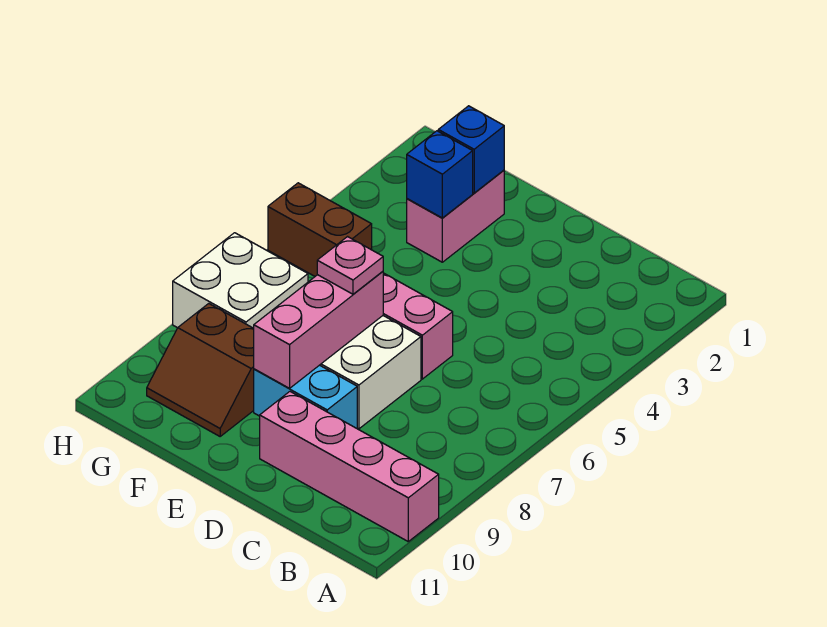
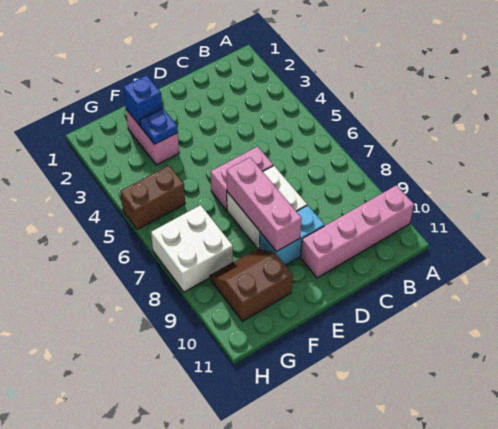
pink 1x1 plate [317,237,383,294] -> none
blue 1x1 brick [407,131,473,218] -> blue 1x1 plate [140,108,178,144]
brown 2x2 slope [147,304,254,436] -> brown 2x2 slope turned to [210,248,293,321]

